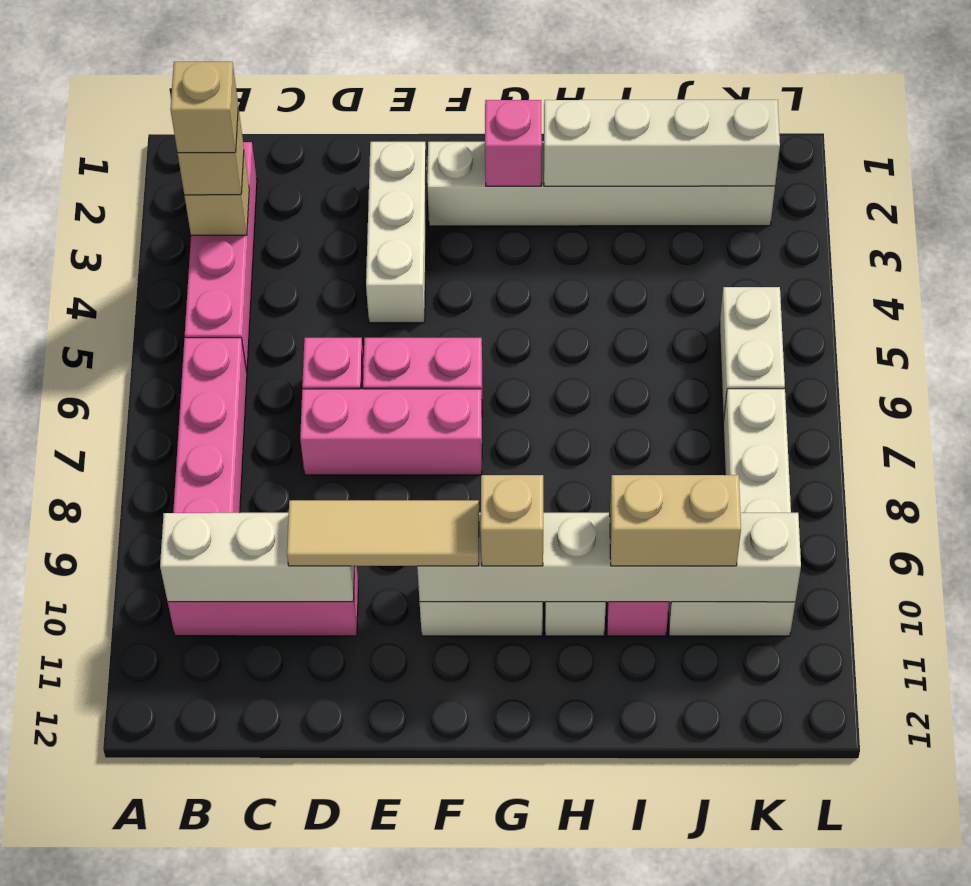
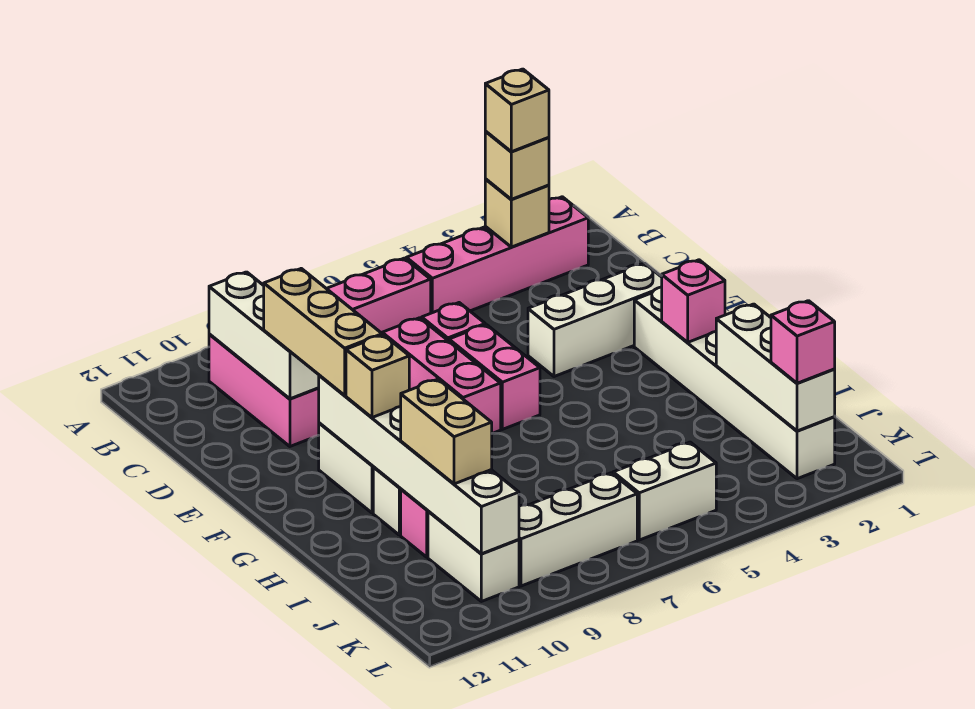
tan 1x3 tile [287,500,479,566] -> tan 1x3 brick [264,269,382,395]
white 1x4 brick [544,100,780,186] -> white 1x3 brick [716,304,835,431]
none -> pink 1x1 brick [771,301,835,383]

